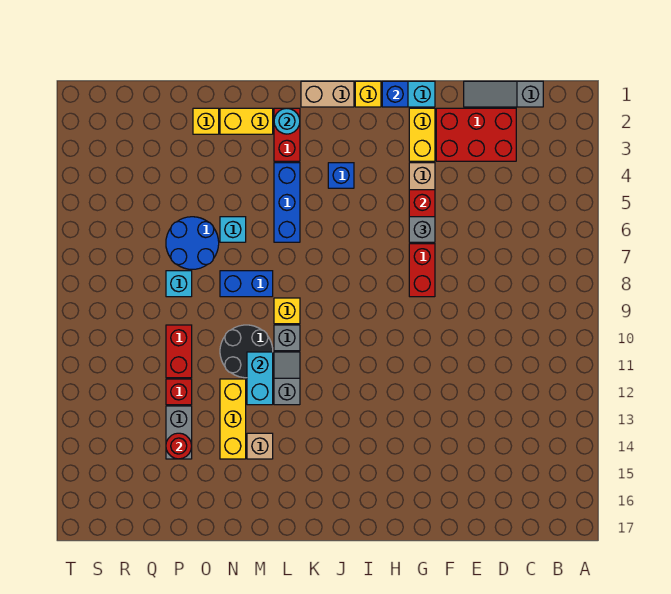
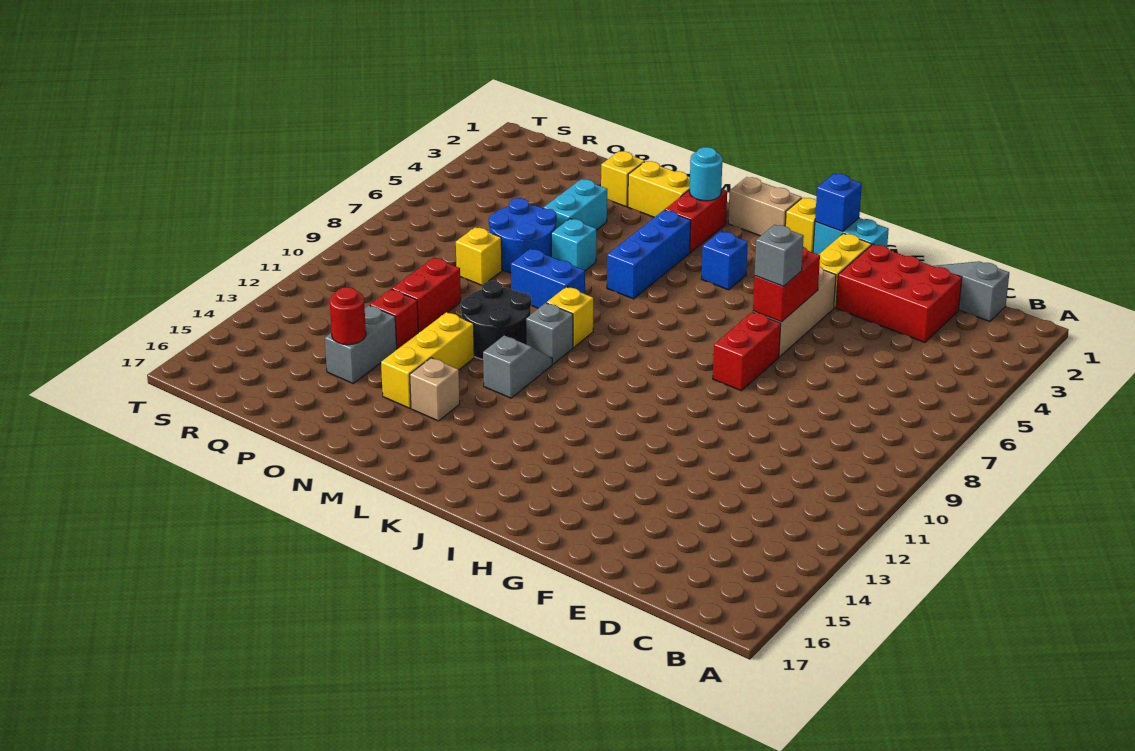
cyan 1x2 brick [247,352,273,405] -> cyan 1x2 brick moved to [544,179,607,230]
cyan 1x1 brick [166,271,192,297] -> yellow 1x1 brick [456,227,502,285]

